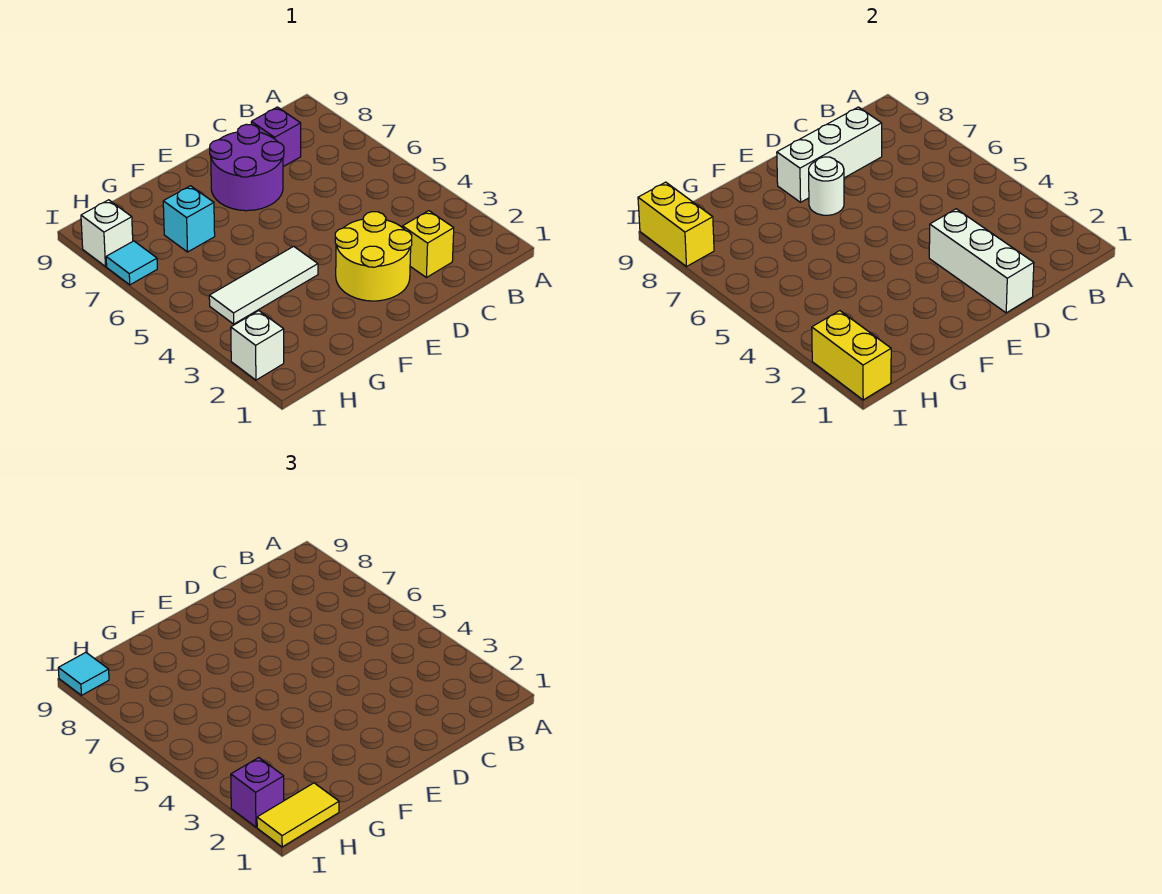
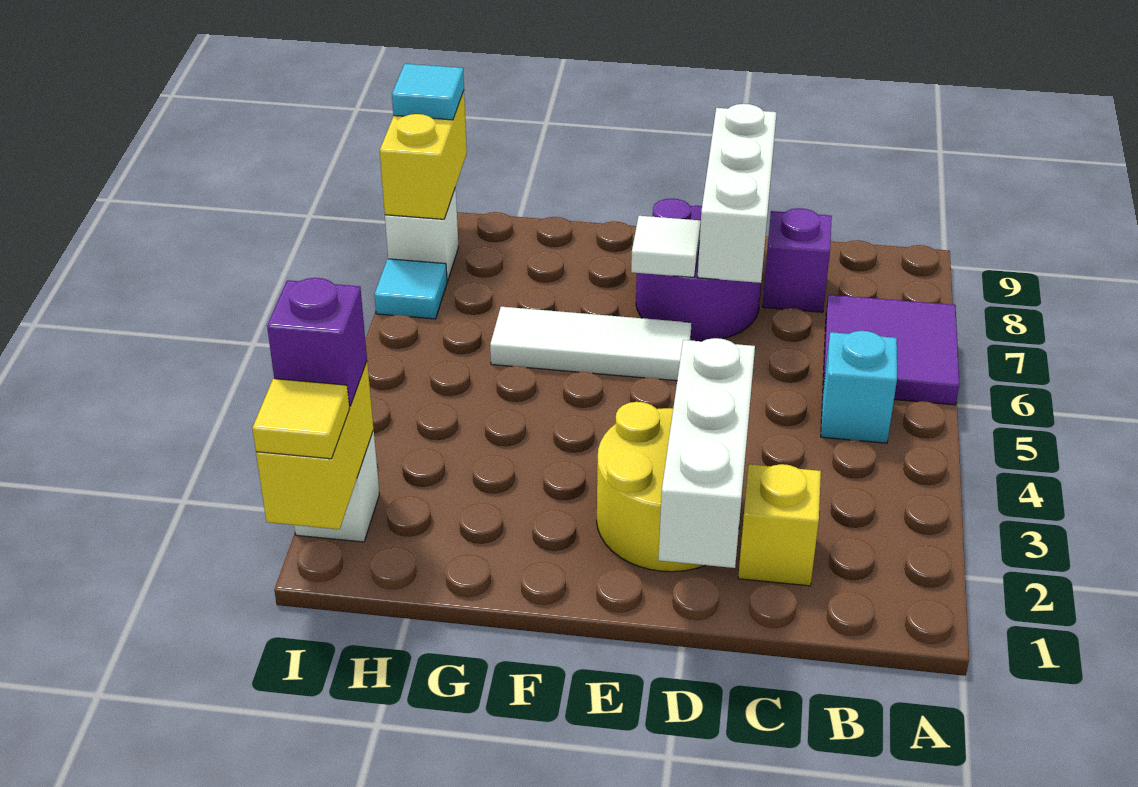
none -> purple 2x2 tile [823,295,959,405]
white 1x3 brick [777,107,882,202] -> white 1x3 brick turned to [698,104,777,283]
white 1x1 round brick [809,157,844,215] -> white 1x1 tile [631,216,701,277]
white 1x3 tile [209,246,318,324] -> white 1x3 tile moved to [490,307,692,381]
cyan 1x1 brick [163,186,215,252] -> cyan 1x1 brick moved to [821,331,897,443]
yellow 1x2 tile [257,783,339,847] -> yellow 1x1 tile [252,379,350,459]

